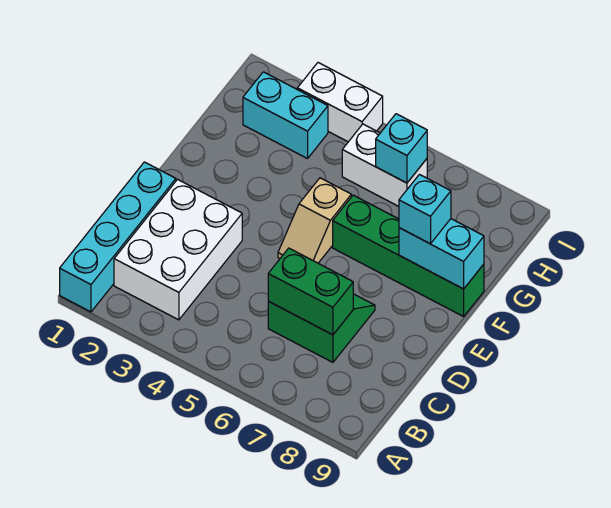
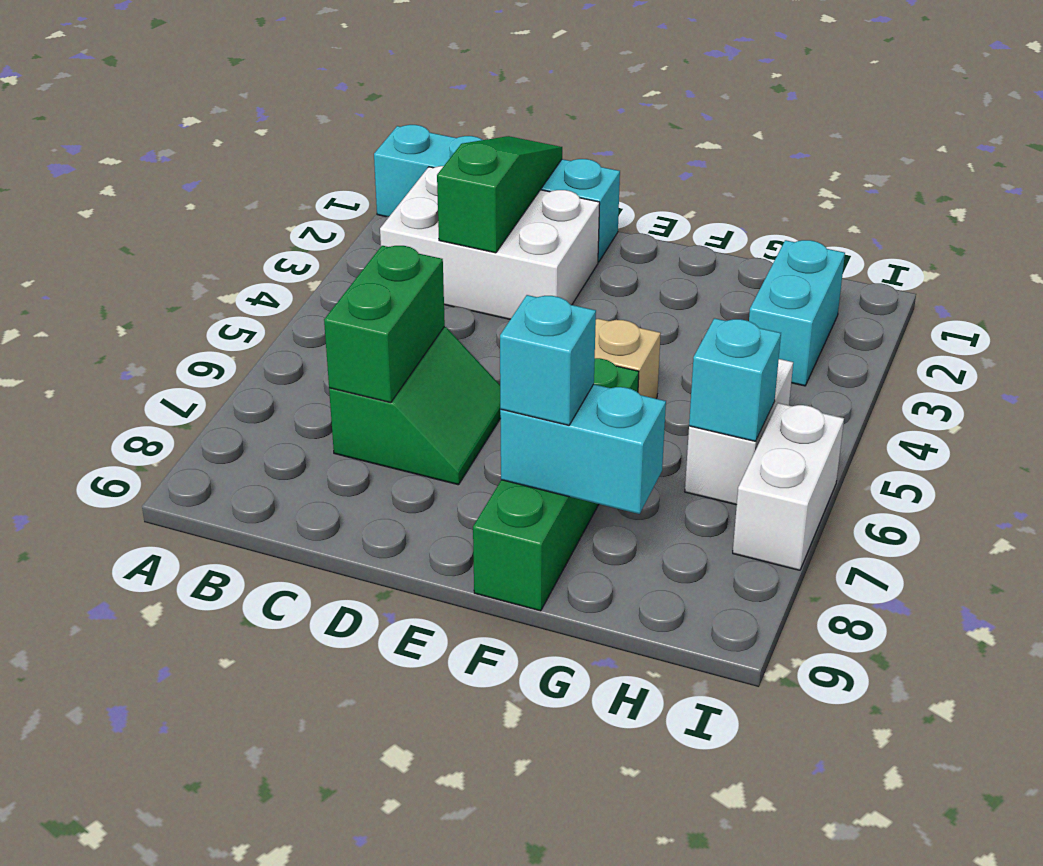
none -> green 1x3 slope [437,136,562,253]
cyan 1x2 brick [399,219,484,289] -> cyan 1x2 brick turned to [500,384,666,514]
white 1x2 brick [297,63,383,142] -> white 1x2 brick moved to [733,403,844,570]

